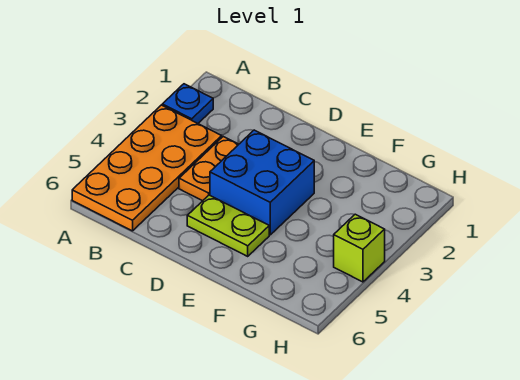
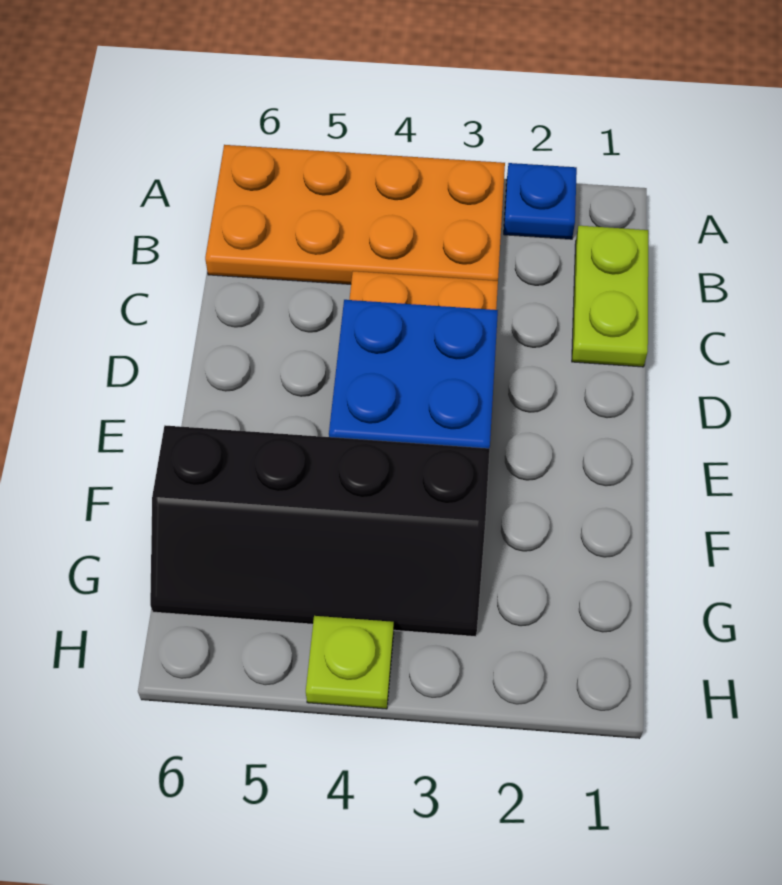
lime 1x2 plate [187,195,269,256] -> lime 1x2 plate moved to [572,226,648,367]
none -> black 2x4 slope [150,425,490,637]
lime 1x1 brick [334,214,385,282] -> lime 1x1 plate [306,616,394,709]

